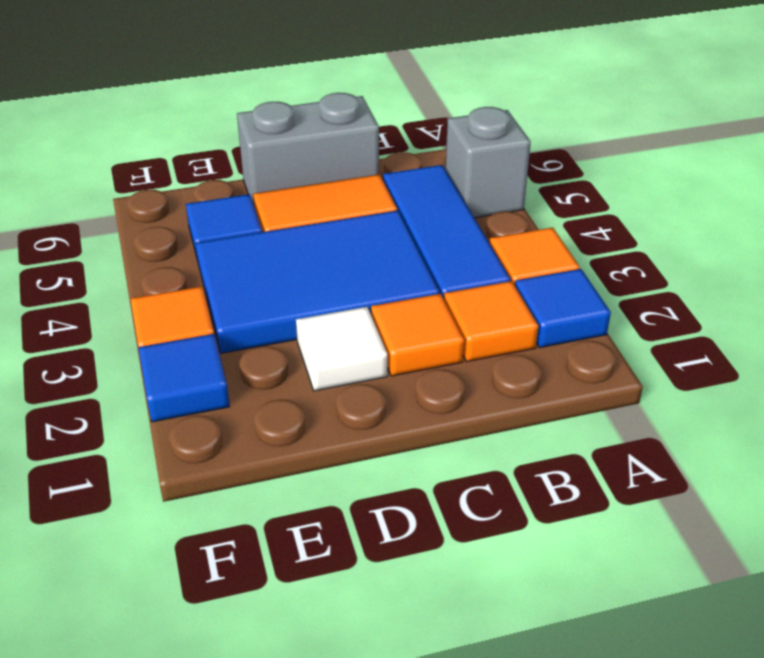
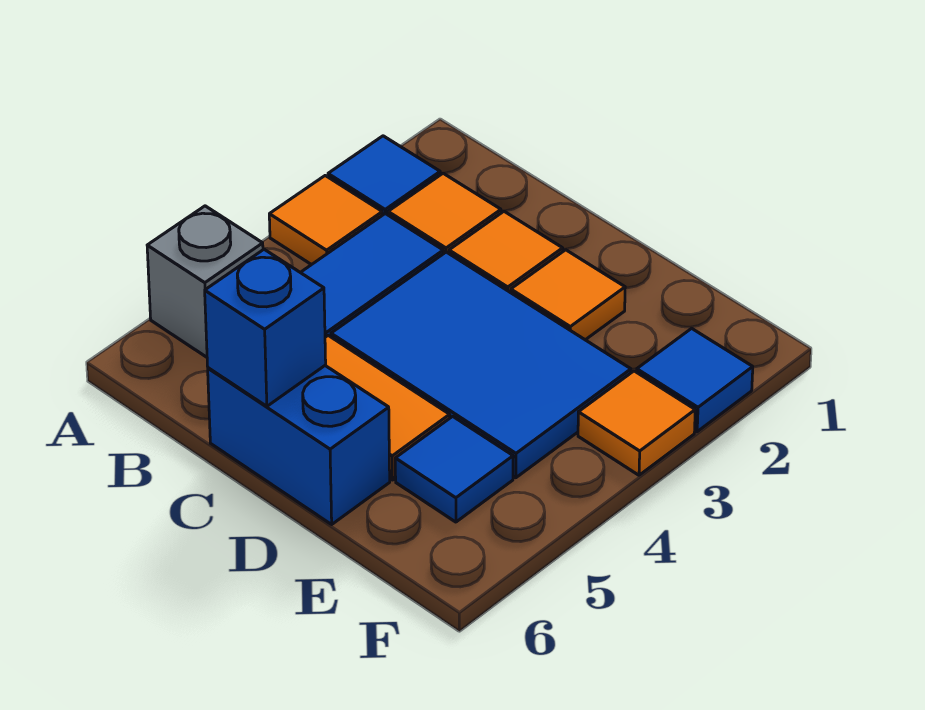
grey 1x2 brick [237,93,379,205] -> blue 1x2 brick [208,366,390,524]
none -> blue 1x1 brick [205,249,326,406]
white 1x1 tile [296,307,387,391] -> orange 1x1 tile [511,250,625,340]

